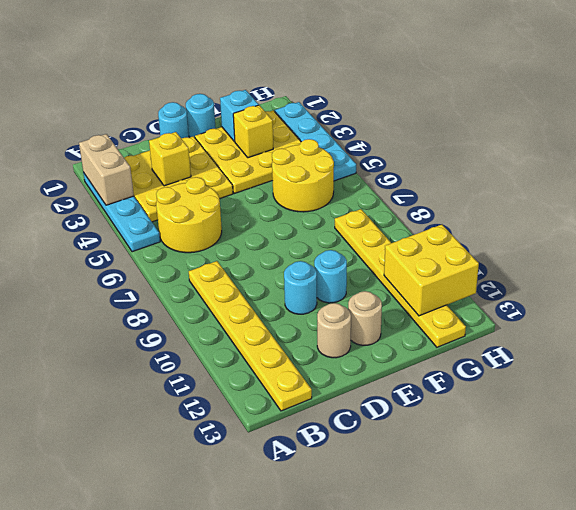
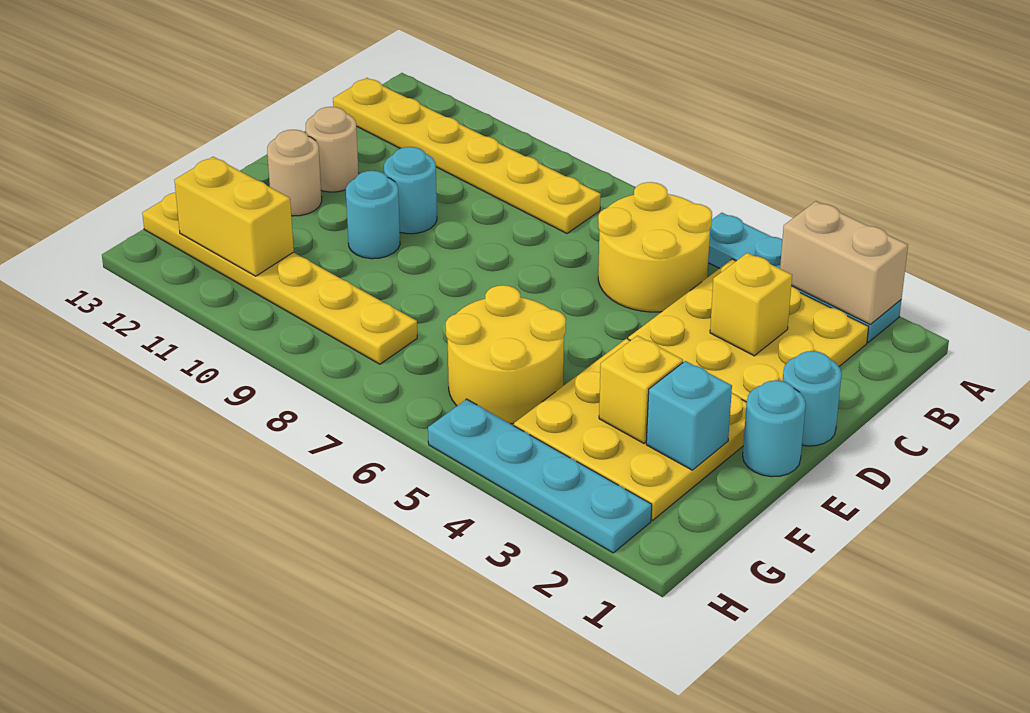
yellow 2x2 brick [384,225,479,316] -> yellow 1x2 brick [174,157,294,276]

